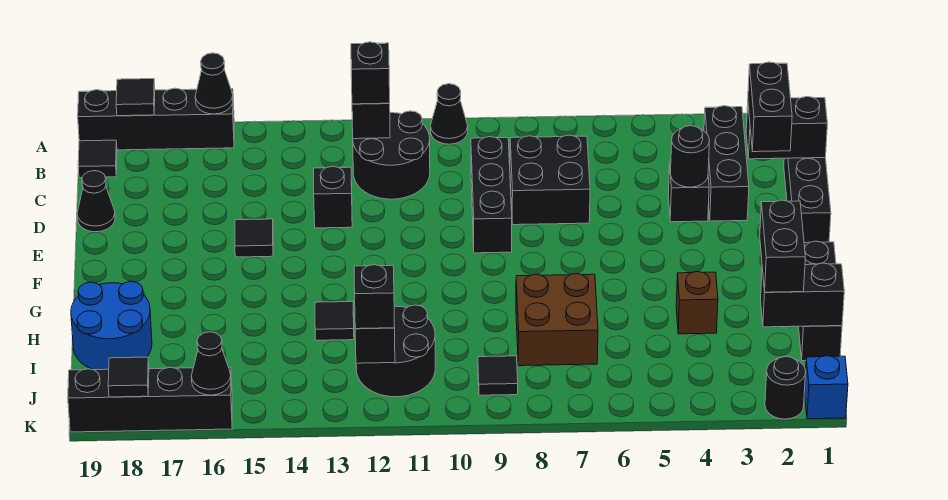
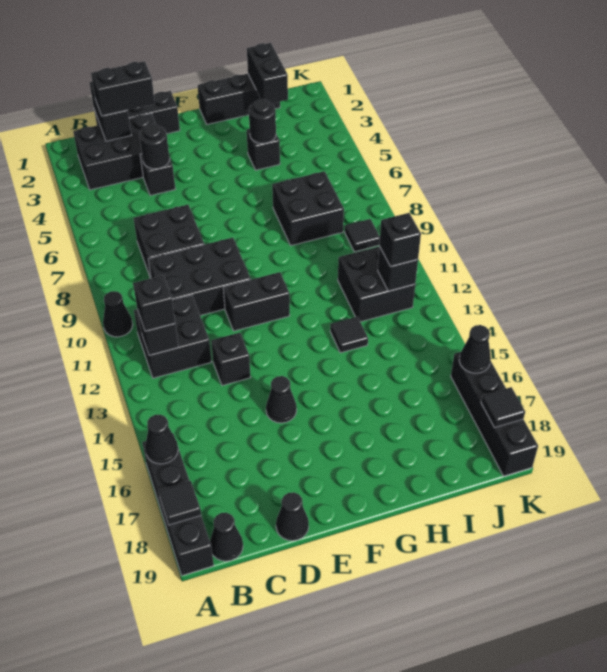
black 1x3 brick [704,106,749,221] -> black 2x3 brick [73,113,156,190]
black 2x2 round brick [353,111,430,199] -> black 2x2 brick [134,295,211,378]
black 1x1 tile [78,140,117,178] -> black 1x1 cone [210,513,243,561]
black 1x3 brick [471,137,512,253] -> black 2x3 brick [148,238,251,316]
black 1x1 tile [235,219,273,257] -> black 1x1 cone [266,376,297,423]
black 1x2 brick [760,200,805,292] -> black 1x2 brick moved to [223,272,290,331]
brown 1x1 brick [676,272,718,334] -> black 1x1 brick [247,129,280,170]
brown 2x2 brick [516,274,598,366] -> black 2x2 brick [272,171,344,246]
blue 2x2 round brick [71,281,152,370] -> none
black 2x2 round brick [356,305,435,397] -> black 2x2 brick [338,247,415,322]
blue 1x1 brick [804,356,848,419] -> none
black 1x1 round brick [765,356,806,419] -> black 1x1 round brick moved to [249,99,276,144]

